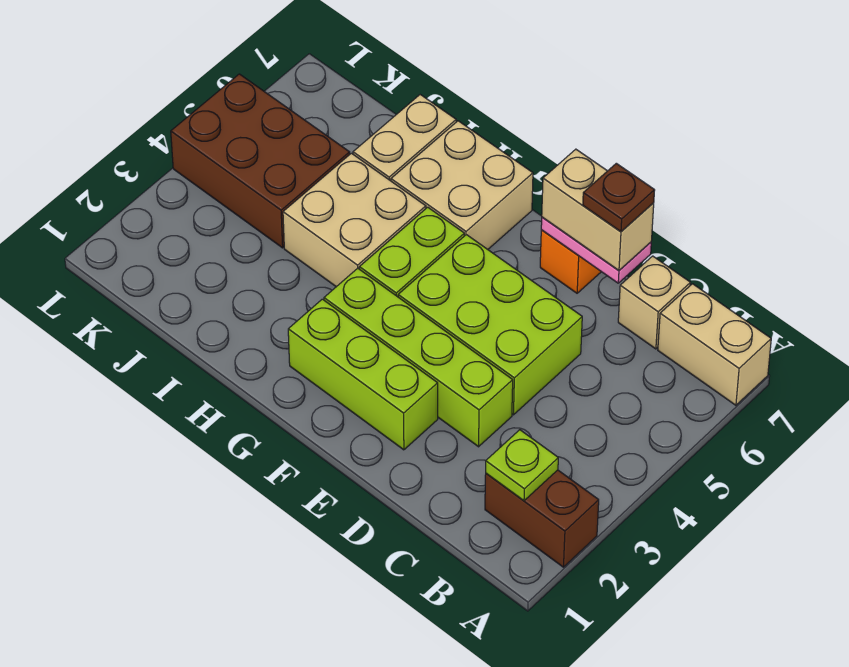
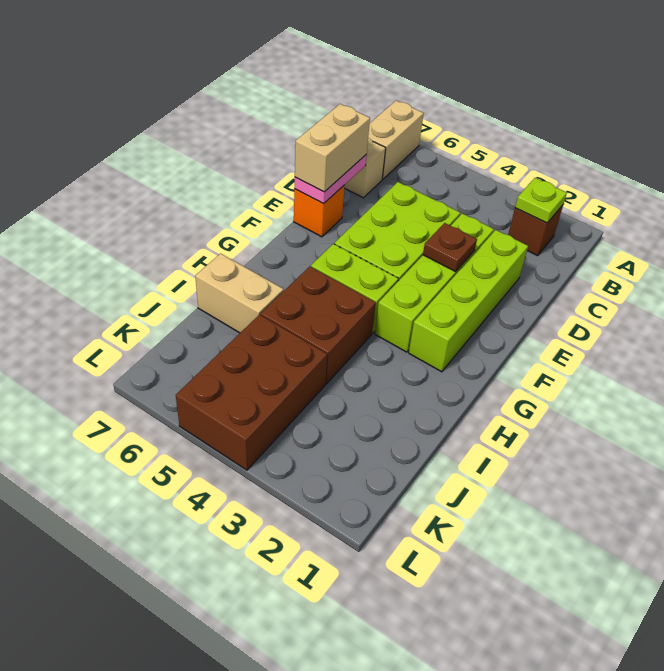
brown 1x2 brick [485,470,599,567] -> brown 1x1 brick [508,205,563,256]
brown 1x1 plate [583,163,655,232] -> brown 1x1 plate moved to [423,223,477,272]
lime 1x3 brick [288,299,438,450] -> lime 1x4 brick [409,230,528,372]
tan 2x2 brick [391,121,533,249] -> none
tan 2x2 brick [283,153,426,287] -> brown 2x2 brick [261,267,376,384]

